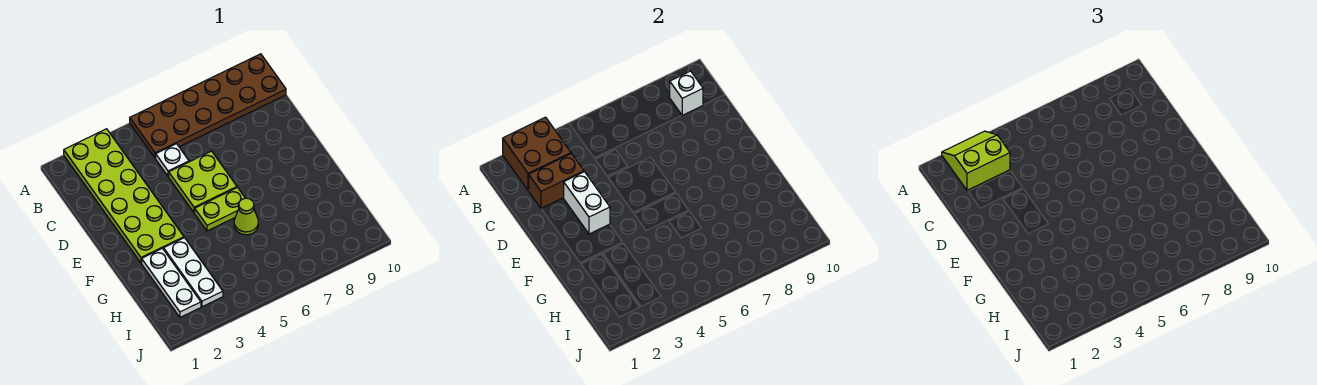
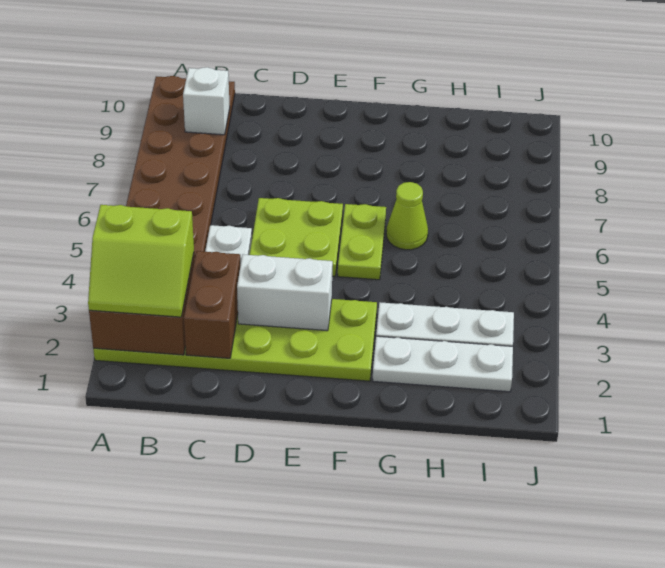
lime 2x2 slope [942,131,1010,190] -> lime 2x2 slope turned to [88,205,194,317]

